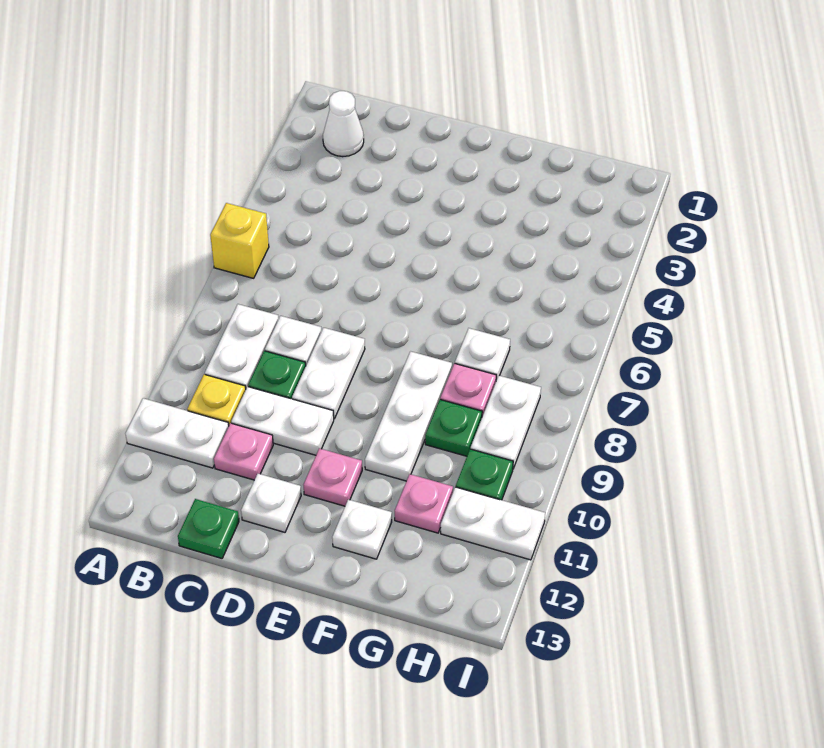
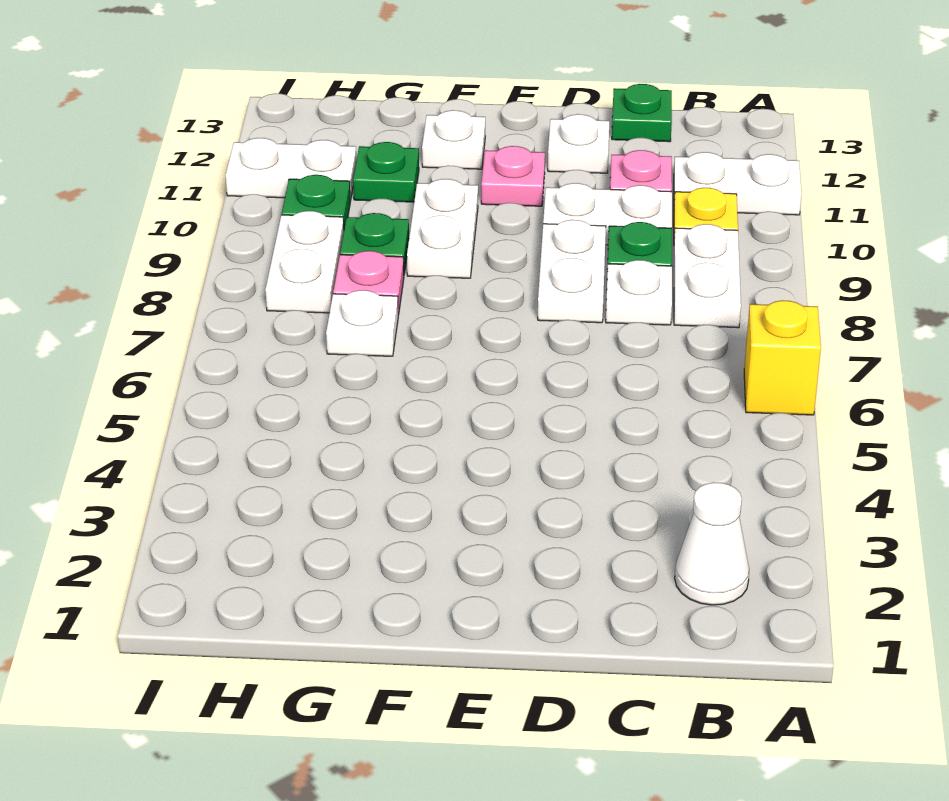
white 1x3 plate [365,351,452,481] -> white 1x2 plate [407,179,478,278]
pink 1x1 plate [395,474,453,533] -> green 1x1 plate [353,142,419,202]

